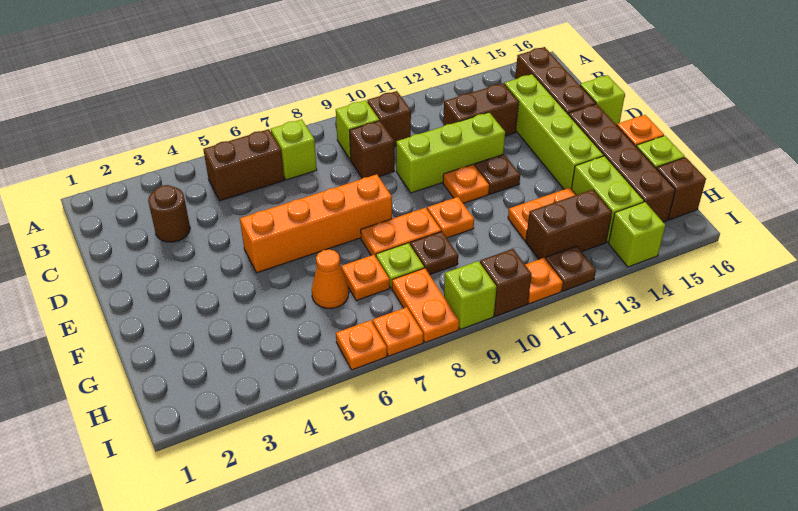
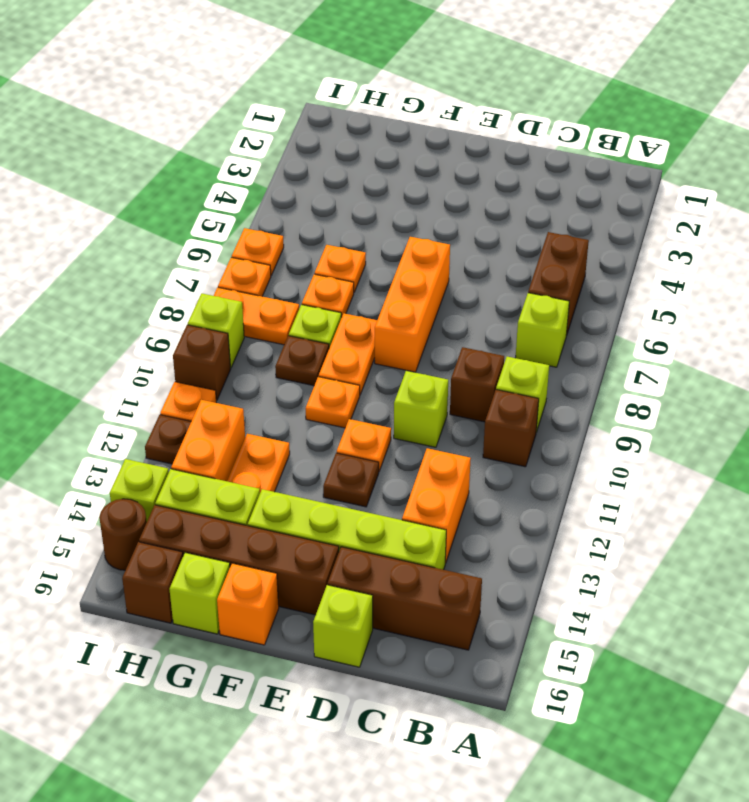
brown 1x1 round brick [148,185,190,242] -> brown 1x1 round brick moved to [99,499,147,570]
brown 1x2 brick [443,83,519,136] -> orange 1x2 brick [402,448,471,563]
lime 1x3 brick [396,112,505,193] -> lime 1x1 brick [394,371,448,447]
orange 1x4 brick [240,174,392,273] -> orange 1x3 brick [375,237,450,372]
orange 1x1 cone [312,249,349,308] -> orange 1x1 plate [314,245,366,292]
brown 1x2 brick [526,189,612,259] -> orange 1x2 brick [171,400,245,481]

